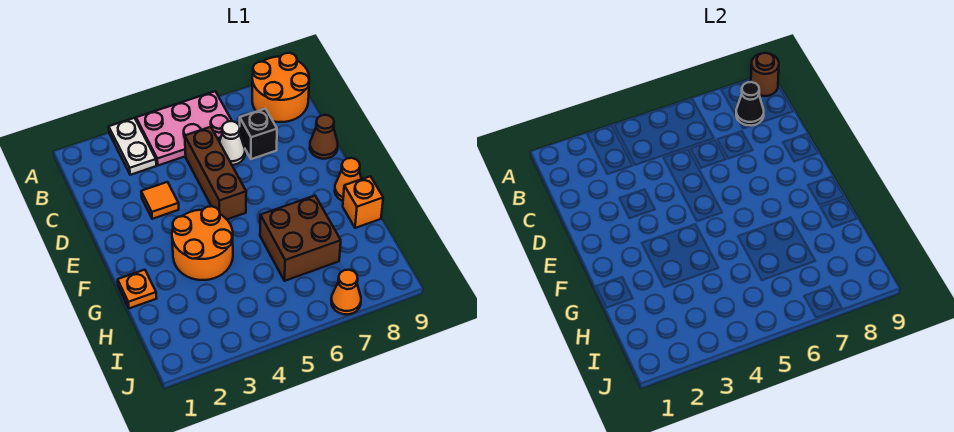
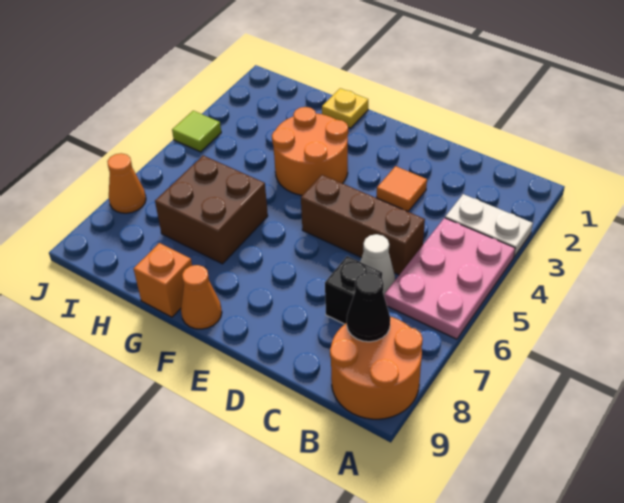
brown 1x1 round brick [751,53,779,96] -> none
brown 1x1 cone [310,115,338,159] -> none
orange 1x1 plate [118,270,157,308] -> yellow 1x1 plate [322,88,368,128]
none -> lime 1x1 tile [172,111,221,152]

